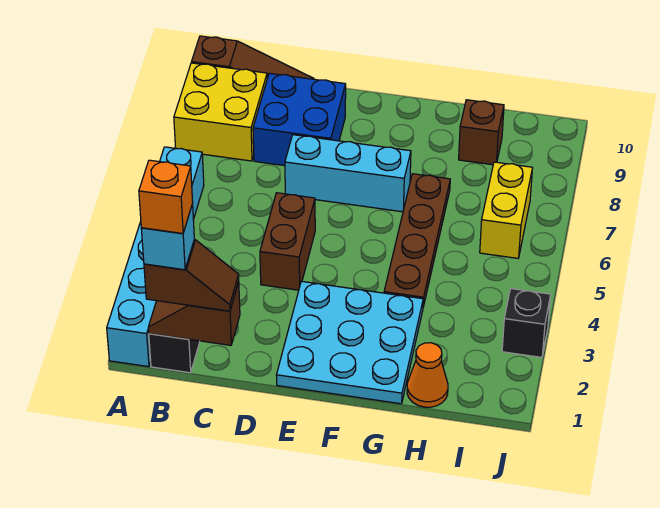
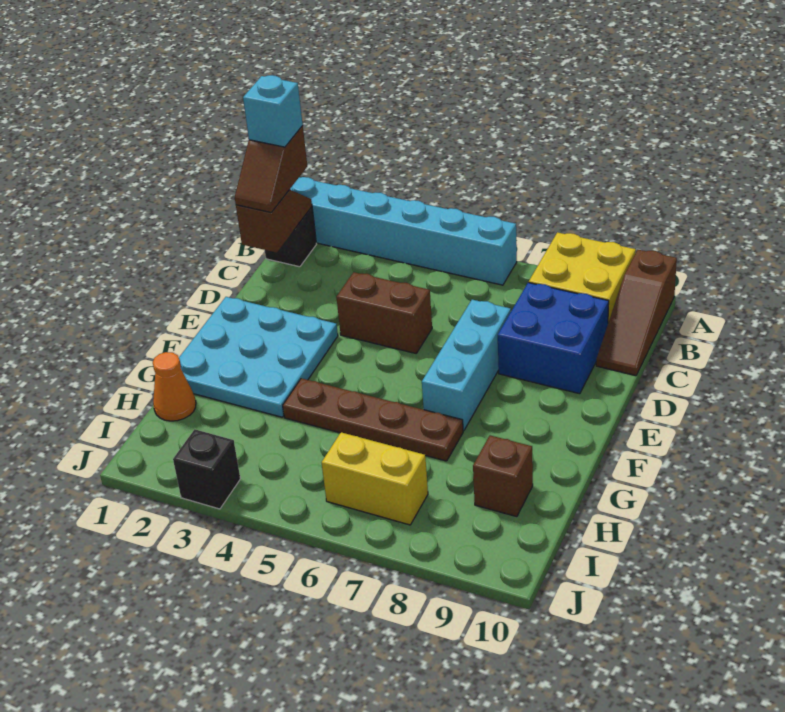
orange 1x1 brick [139,160,193,233] -> none

